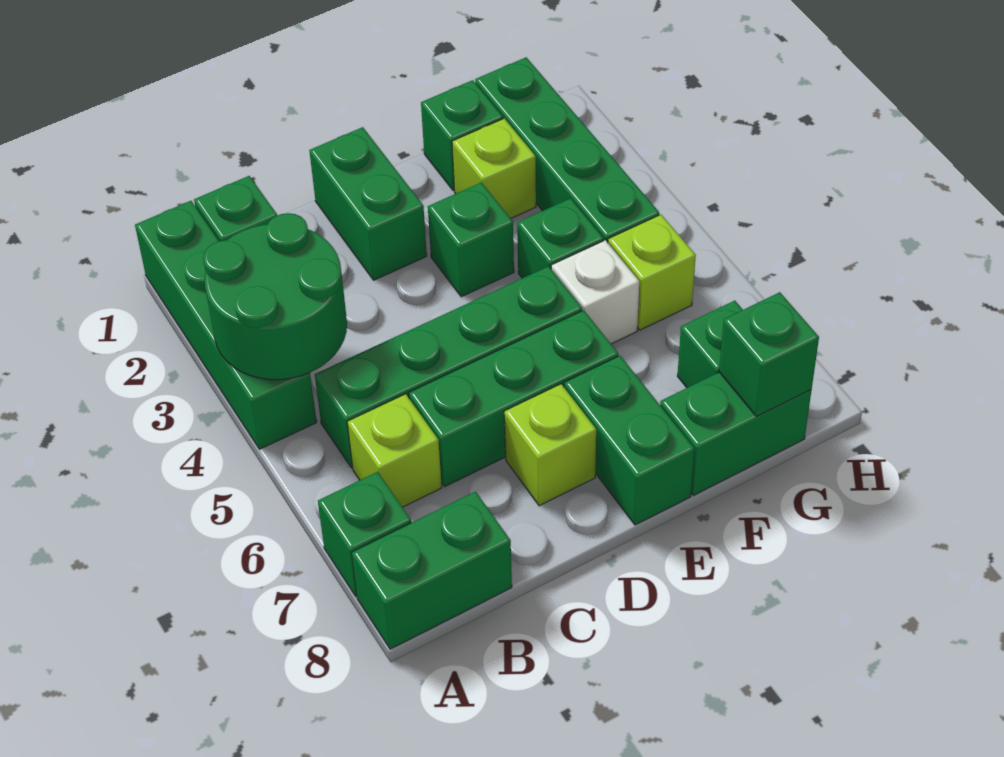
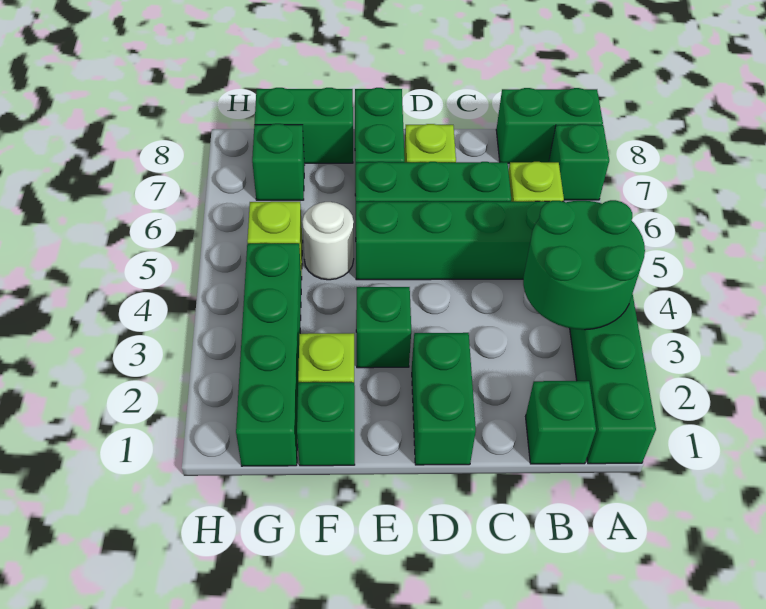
green 1x1 brick [517,198,604,278] -> none
white 1x1 brick [551,240,639,344] -> white 1x1 round brick [302,202,354,280]
green 1x1 brick [719,292,819,416] -> none

